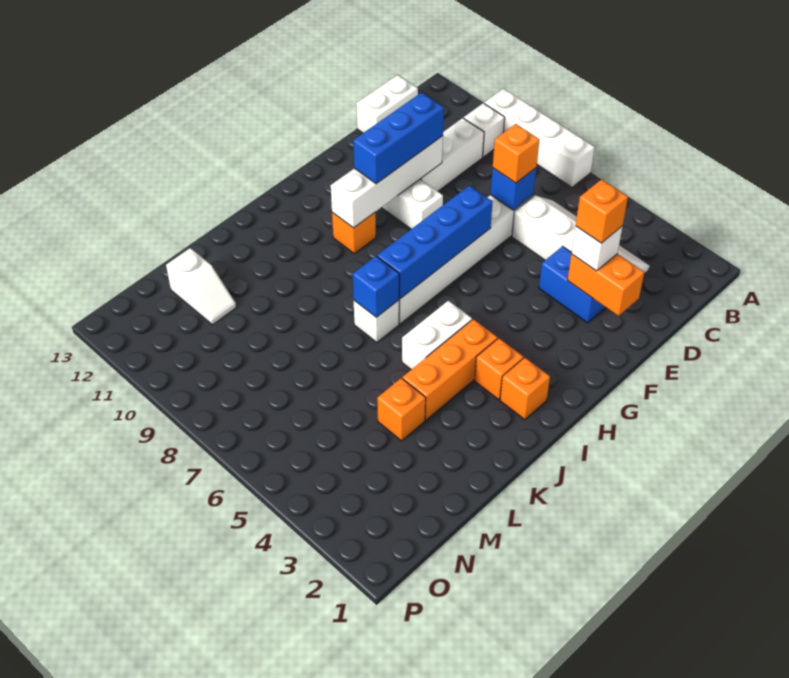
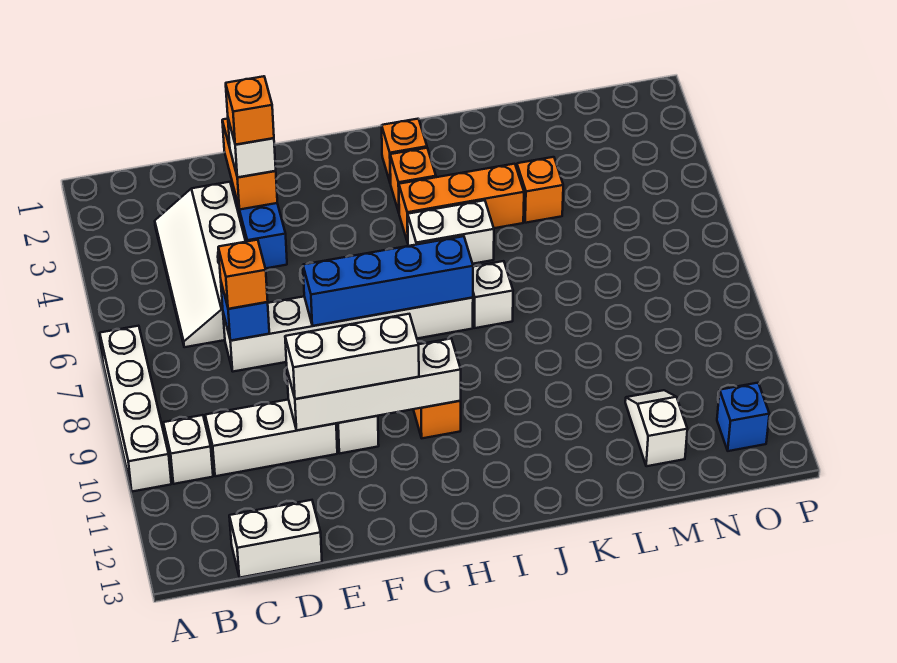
blue 1x3 brick [353,92,444,184] -> white 1x3 brick [285,314,419,399]
blue 1x1 brick [353,256,399,317] -> blue 1x1 brick moved to [717,383,769,451]

